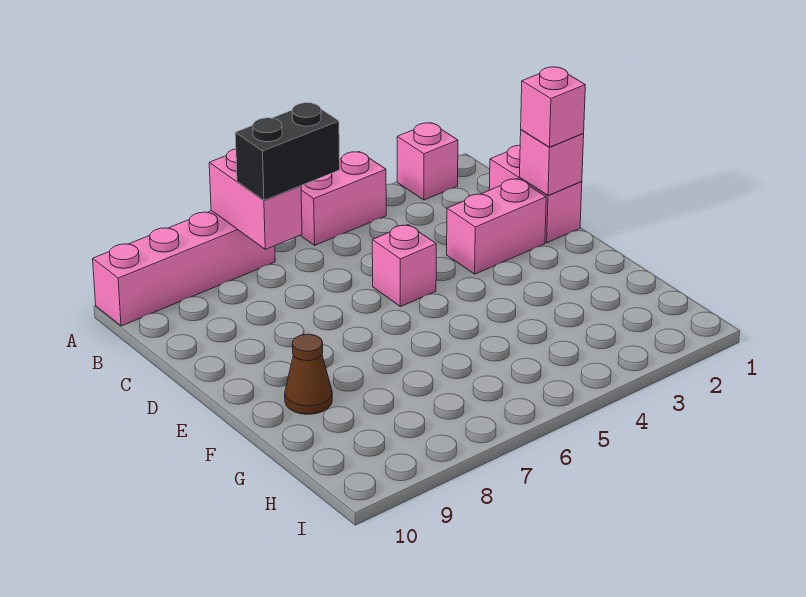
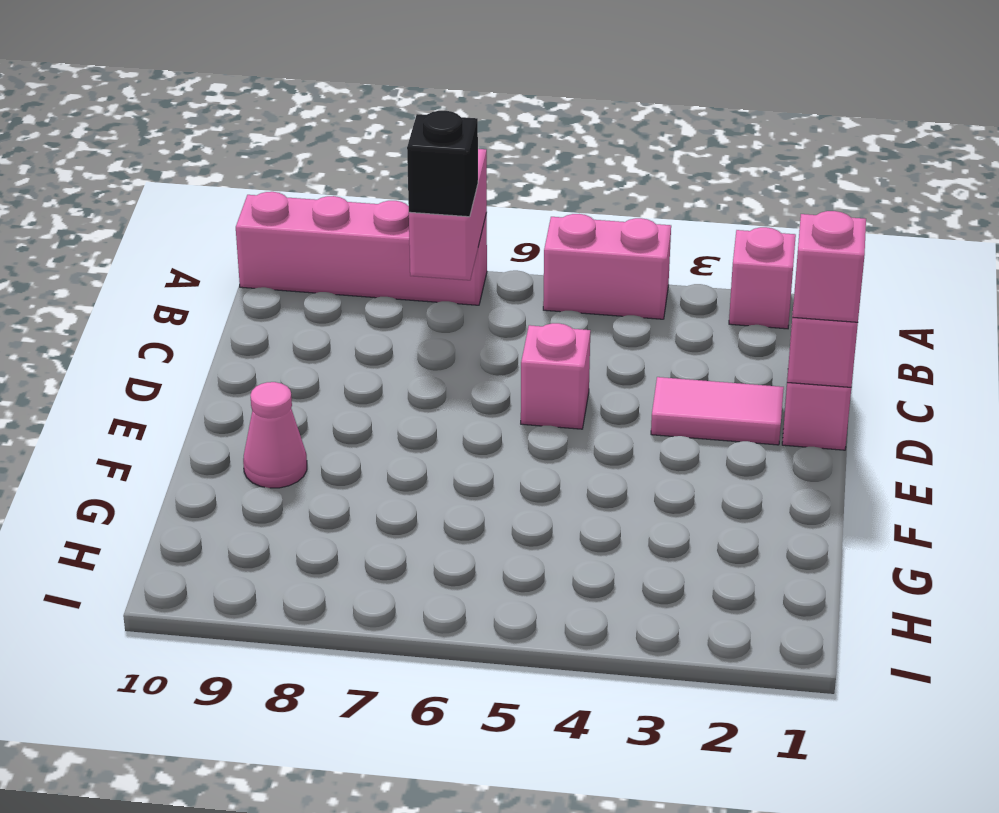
black 1x2 brick [235,103,340,200] -> black 1x1 brick [407,111,478,217]
pink 1x2 brick [447,179,546,274] -> pink 1x2 tile [651,377,784,445]
brown 1x1 cone [285,334,332,414] -> pink 1x1 cone [243,382,307,488]

